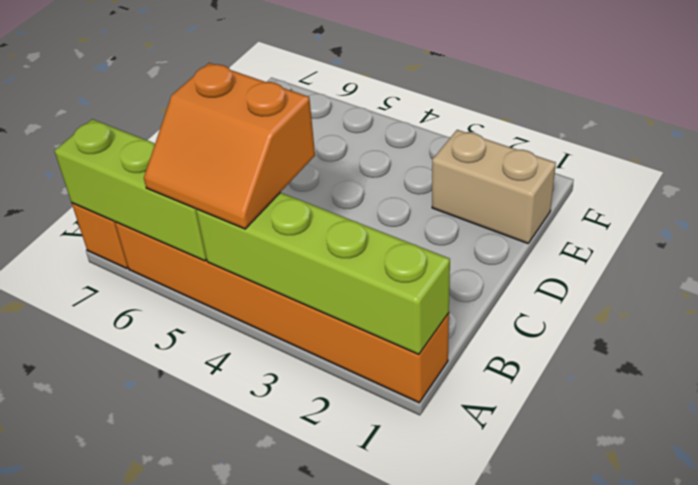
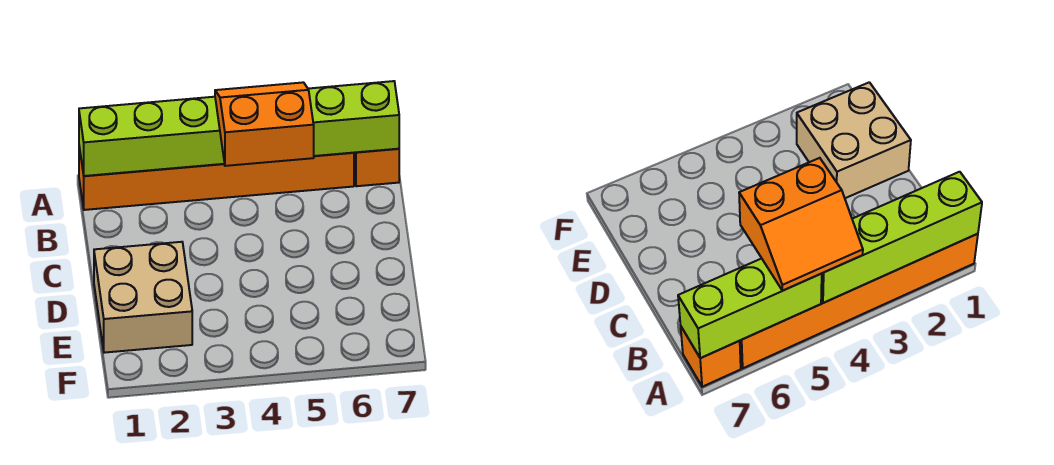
tan 1x2 brick [432,130,556,243] -> tan 2x2 brick [94,242,192,353]

